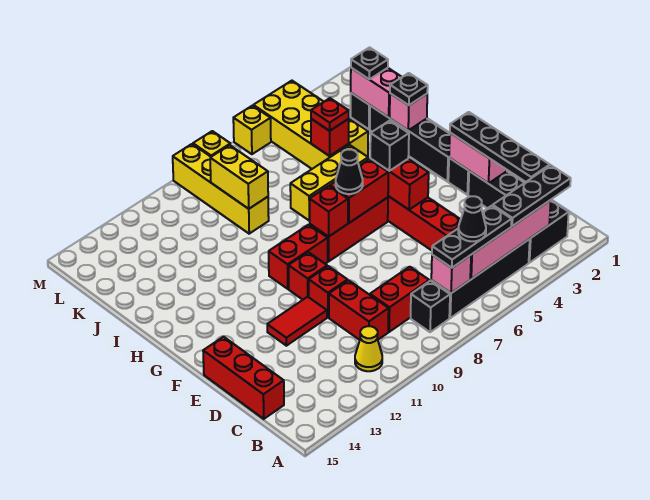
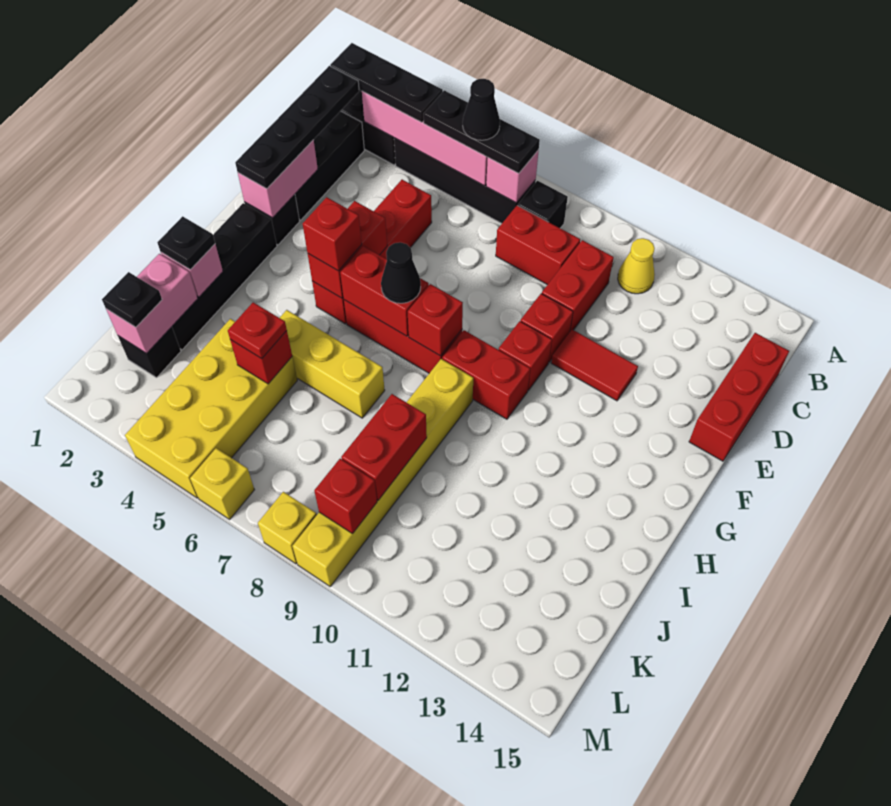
black 1x1 brick [370,121,409,171] -> red 1x1 brick [303,197,362,271]
yellow 1x4 brick [173,144,269,234] -> yellow 1x6 brick [292,359,473,586]
yellow 1x2 brick [210,145,268,209] -> red 1x2 brick [341,394,427,500]
none -> red 1x1 brick [314,459,377,534]

